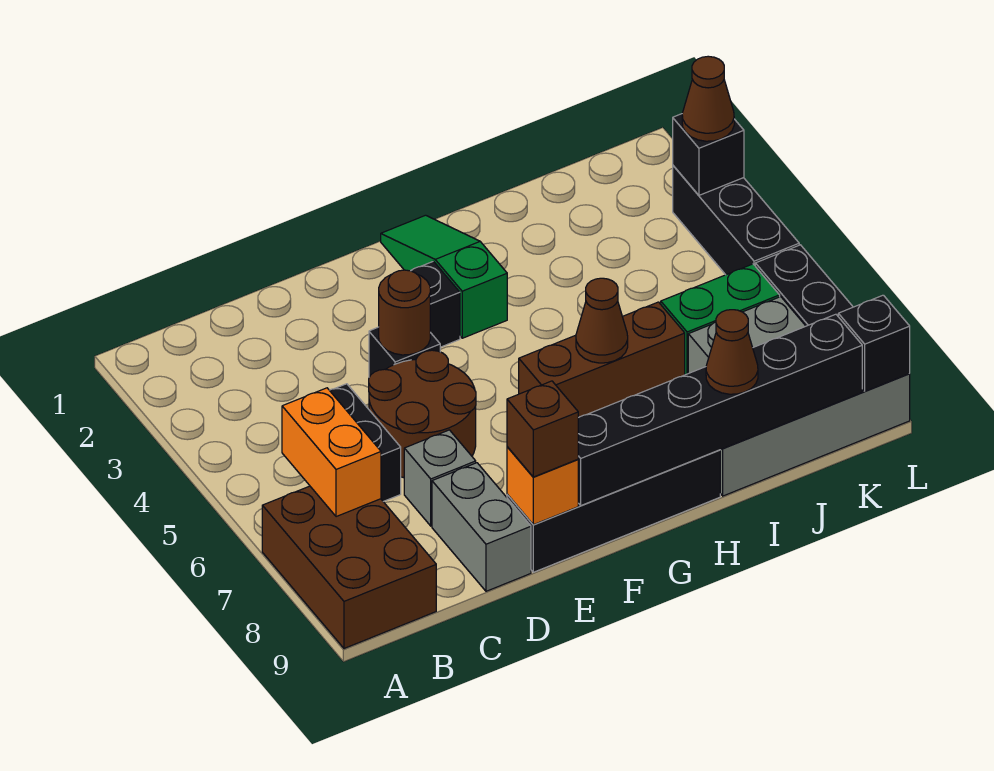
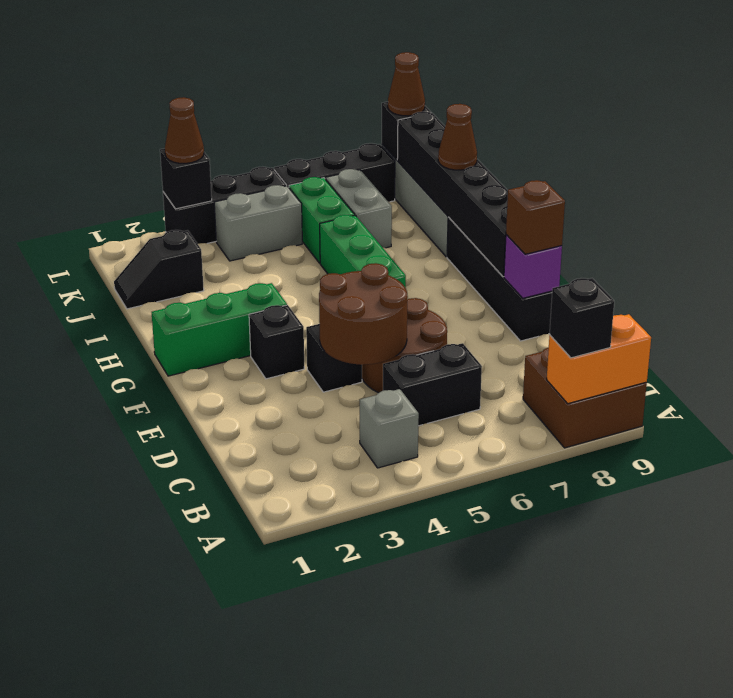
brown 2x3 brick [262,486,436,649] -> brown 2x2 brick [523,347,647,448]
none -> black 1x1 brick [550,278,614,358]
orange 1x2 brick [282,388,381,517] -> orange 1x2 brick moved to [547,314,651,404]
grey 1x1 brick [404,430,476,526] -> grey 1x1 brick moved to [360,389,419,468]
grey 1x2 brick [432,463,531,591] -> grey 1x2 brick moved to [214,185,302,261]
brown 1x1 round brick [379,270,430,355] -> brown 2x2 round brick [319,263,408,365]
orange 1x1 brick [507,447,578,525] -> purple 1x1 brick [504,235,562,298]
green 1x3 slope [381,215,507,338] -> green 1x3 brick [152,283,287,376]
brown 1x3 brick [519,302,685,418] -> green 1x3 brick [320,215,406,288]
brown 1x1 cone [576,278,628,363] -> brown 1x1 cone moved to [388,52,425,116]
none -> black 1x2 slope [114,230,204,309]

